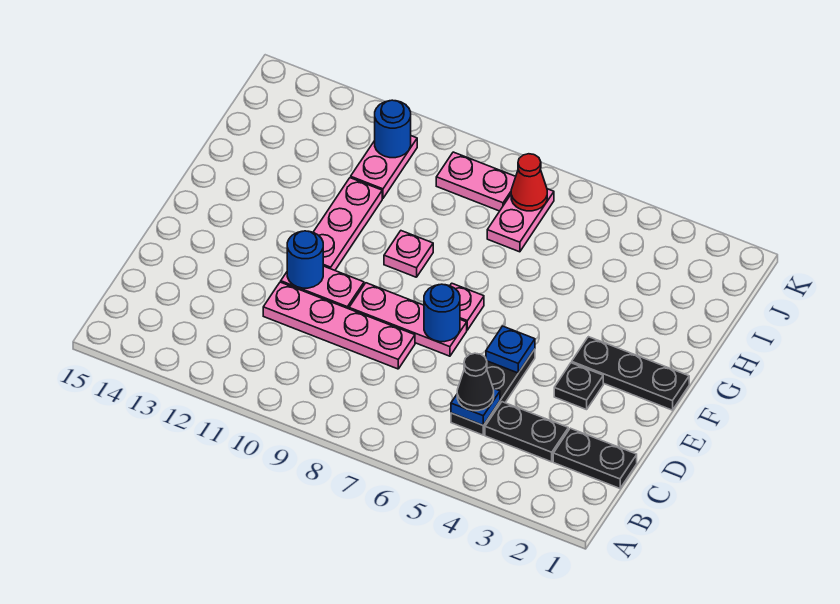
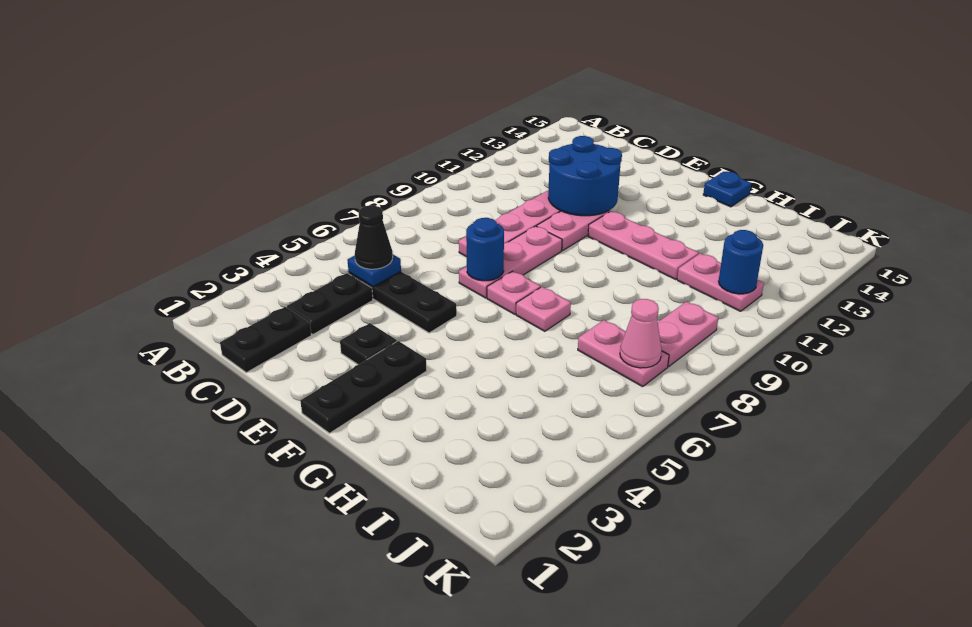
blue 1x1 plate [486,326,535,373] -> blue 1x1 plate moved to [703,172,751,207]
blue 1x1 round brick [287,231,323,288] -> blue 2x2 round brick [548,136,622,216]
pink 1x1 plate [384,231,433,277] -> pink 1x1 plate moved to [516,287,571,331]
red 1x1 cone [511,154,547,211] -> pink 1x1 cone [620,299,662,368]

